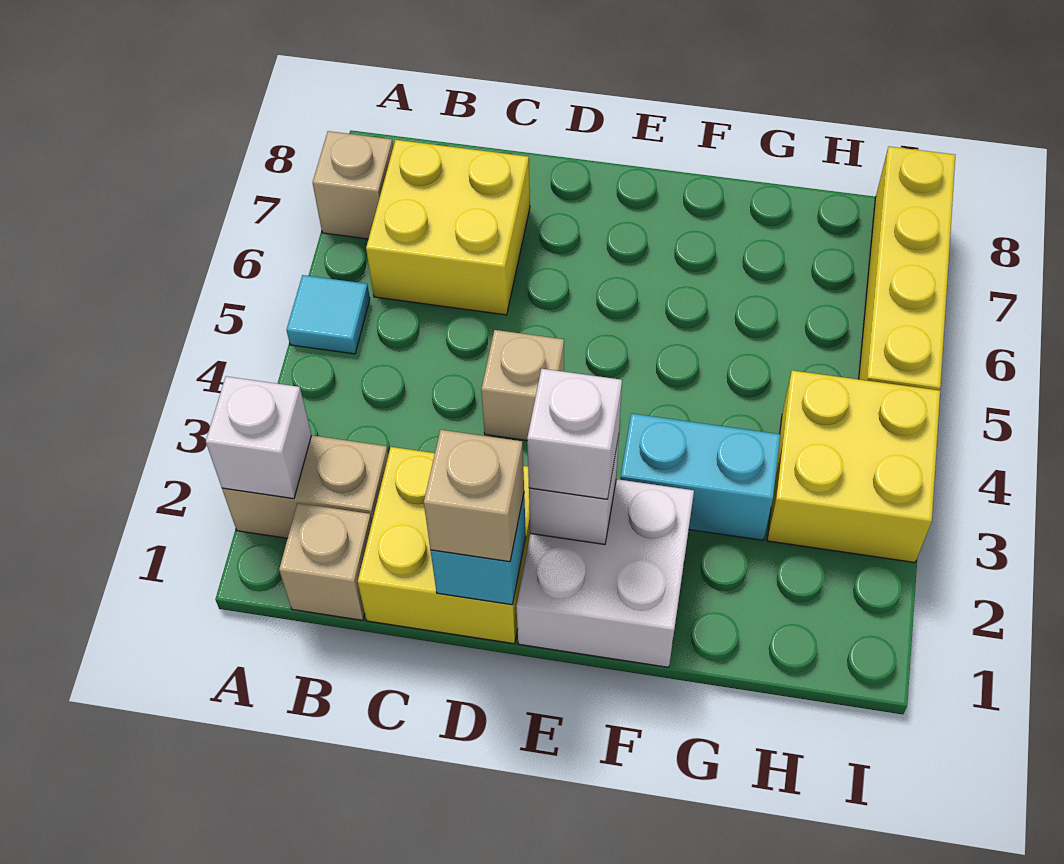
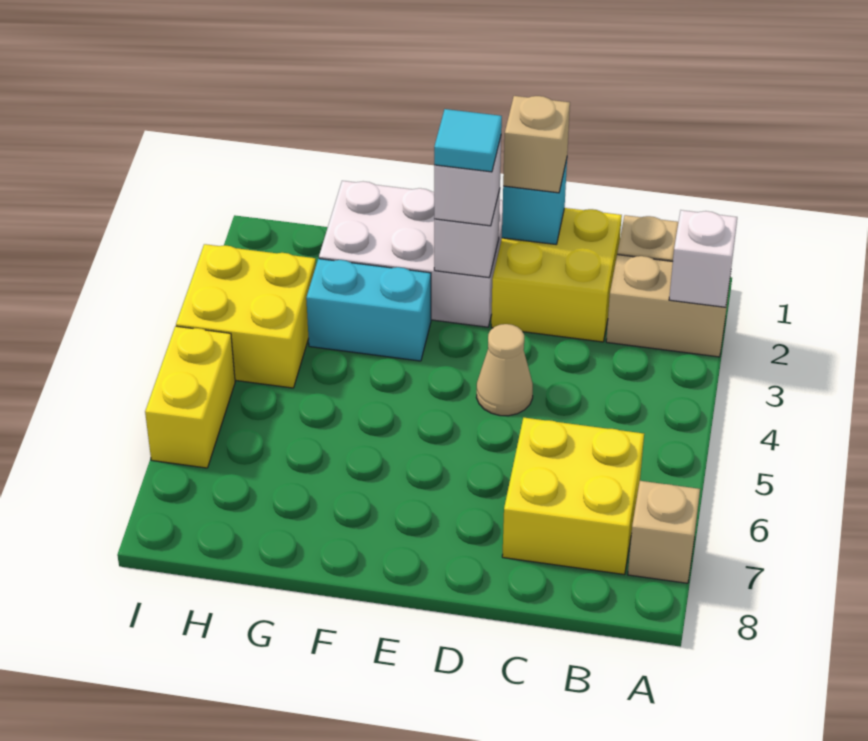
cyan 1x1 tile [286,275,370,354] -> cyan 1x1 tile moved to [434,109,502,172]
tan 1x1 brick [481,330,564,441] -> tan 1x1 cone [477,324,533,416]
white 2x2 brick [516,479,694,667] -> white 2x3 brick [319,181,503,327]
yellow 1x4 brick [859,146,955,390] -> yellow 1x2 brick [145,326,235,468]

